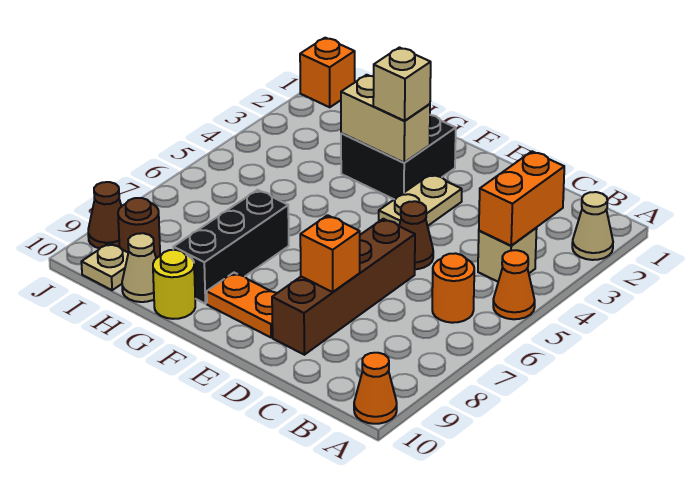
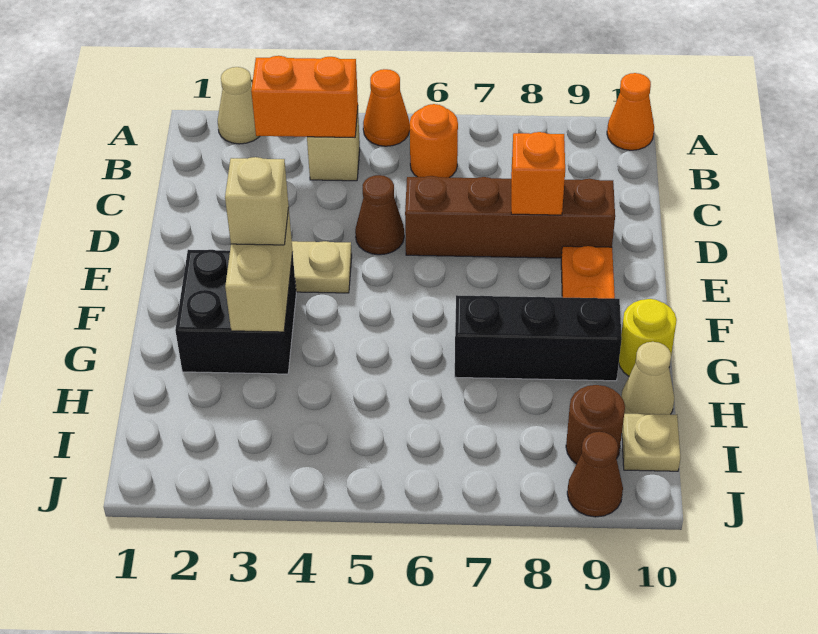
orange 1x1 brick [300,38,355,107] -> none

